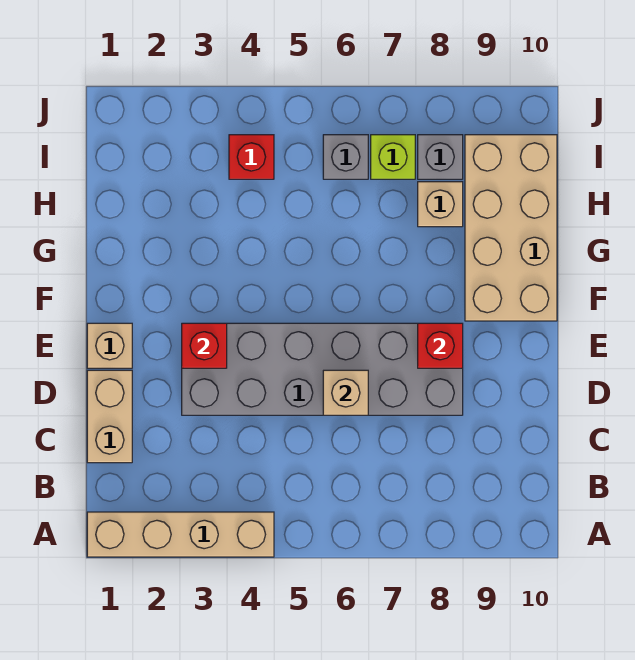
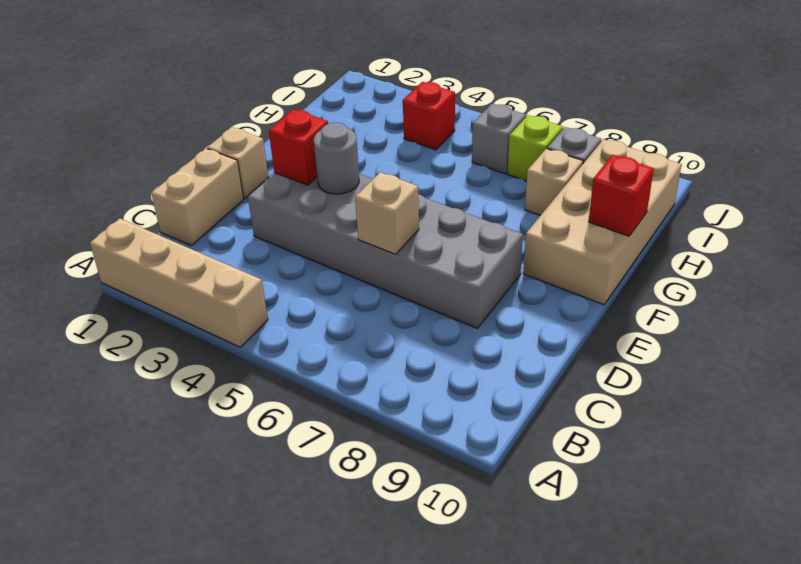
none -> grey 1x1 round brick [314,123,359,194]
red 1x1 brick [418,323,463,368] -> red 1x1 brick moved to [589,155,654,236]

